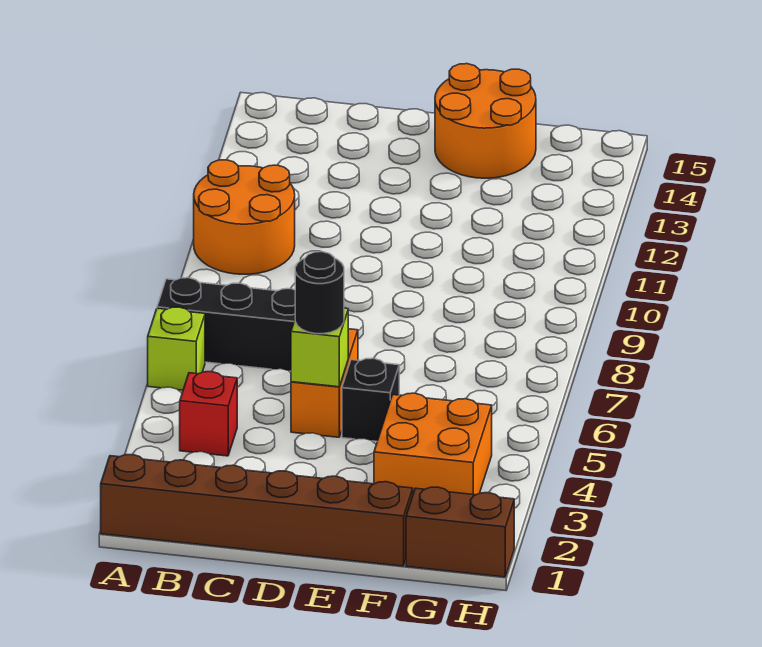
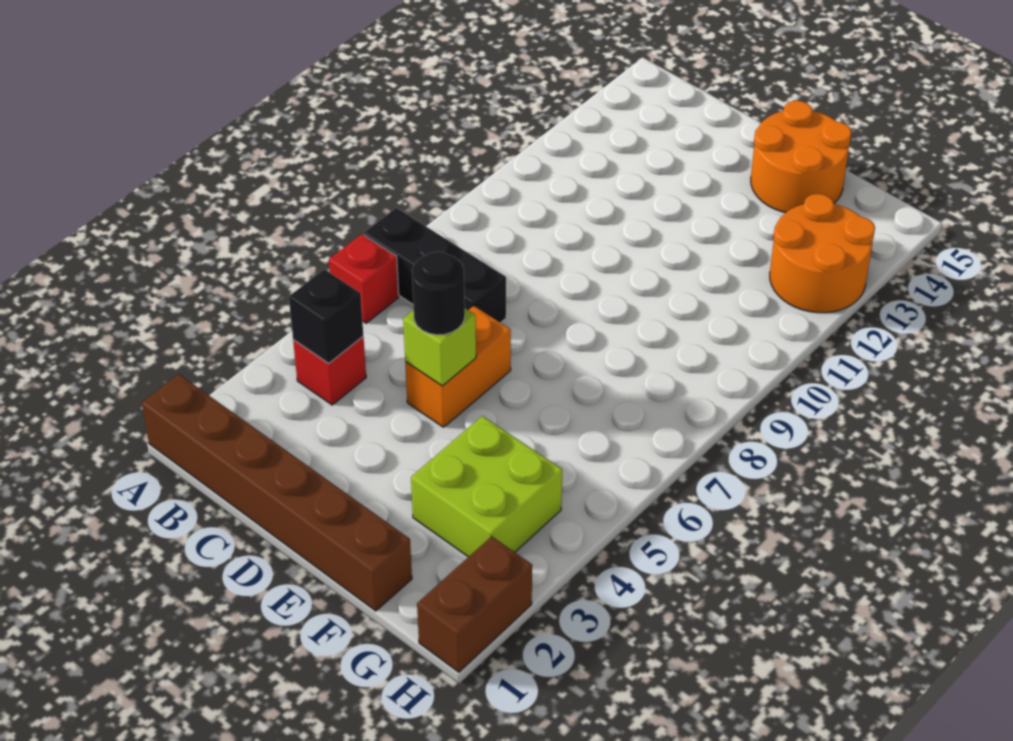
lime 1x1 brick [148,307,205,390] -> red 1x1 brick [329,234,399,323]
orange 2x2 round brick [194,160,295,274] -> orange 2x2 round brick moved to [770,194,875,313]
black 1x1 brick [342,358,399,441] -> black 1x1 brick moved to [289,269,363,364]
orange 2x2 brick [374,393,492,495] -> lime 2x2 brick [411,416,562,557]
brown 1x2 brick [406,487,514,577] -> brown 1x2 brick turned to [417,536,532,672]

